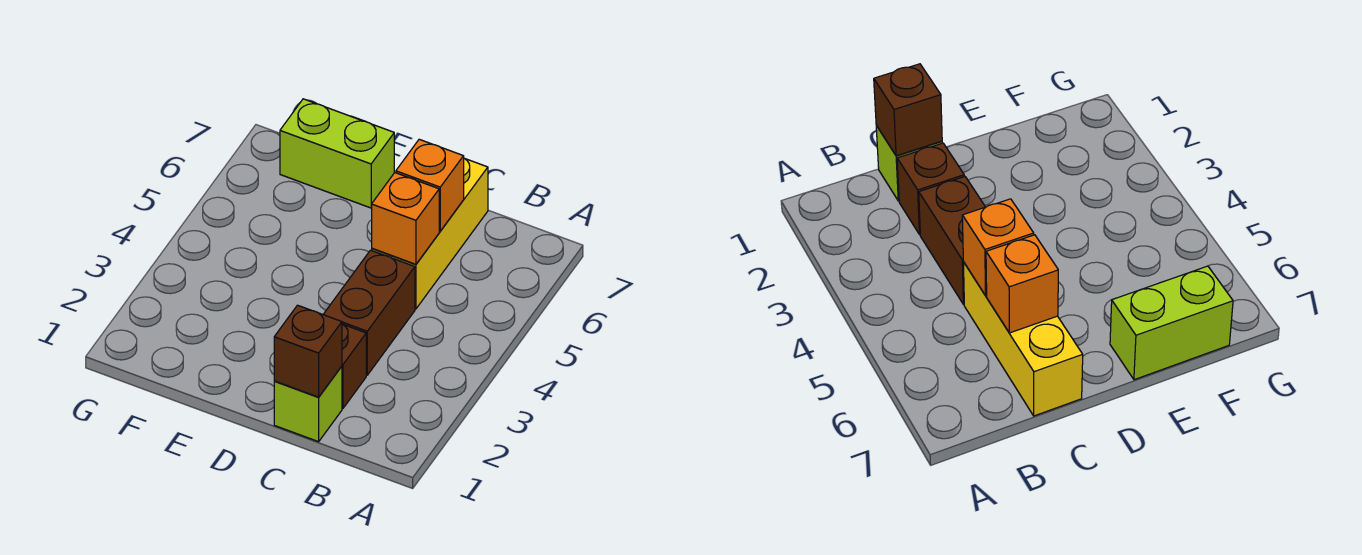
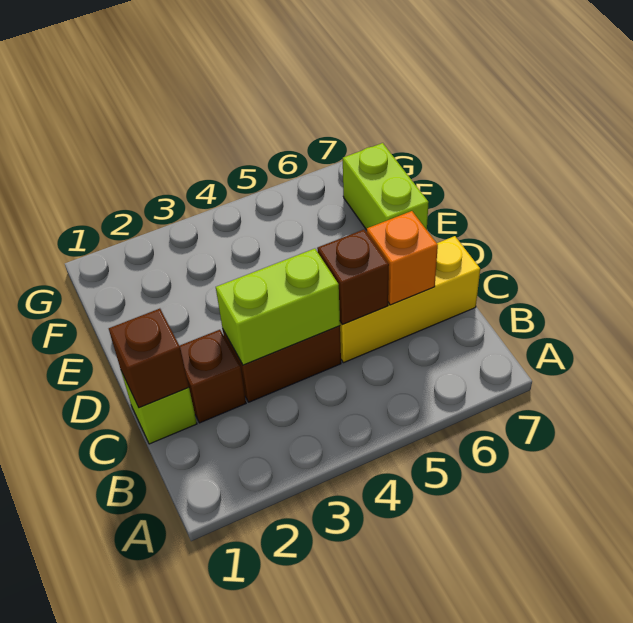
none -> lime 1x2 brick [216,249,340,365]
orange 1x1 brick [371,173,439,264] -> brown 1x1 brick [317,230,389,325]

